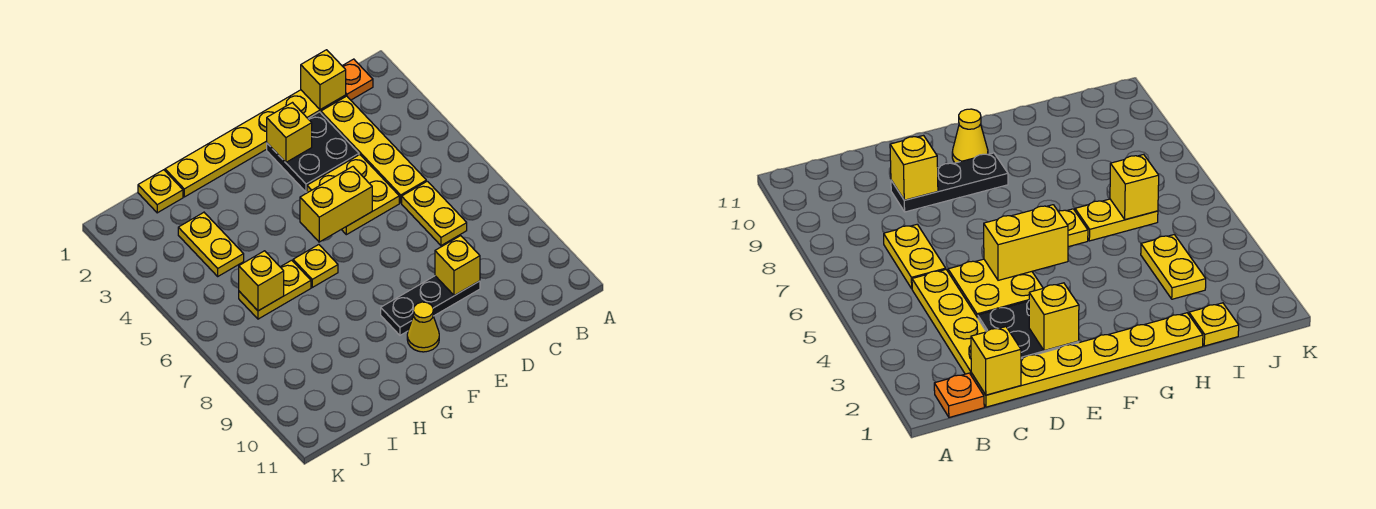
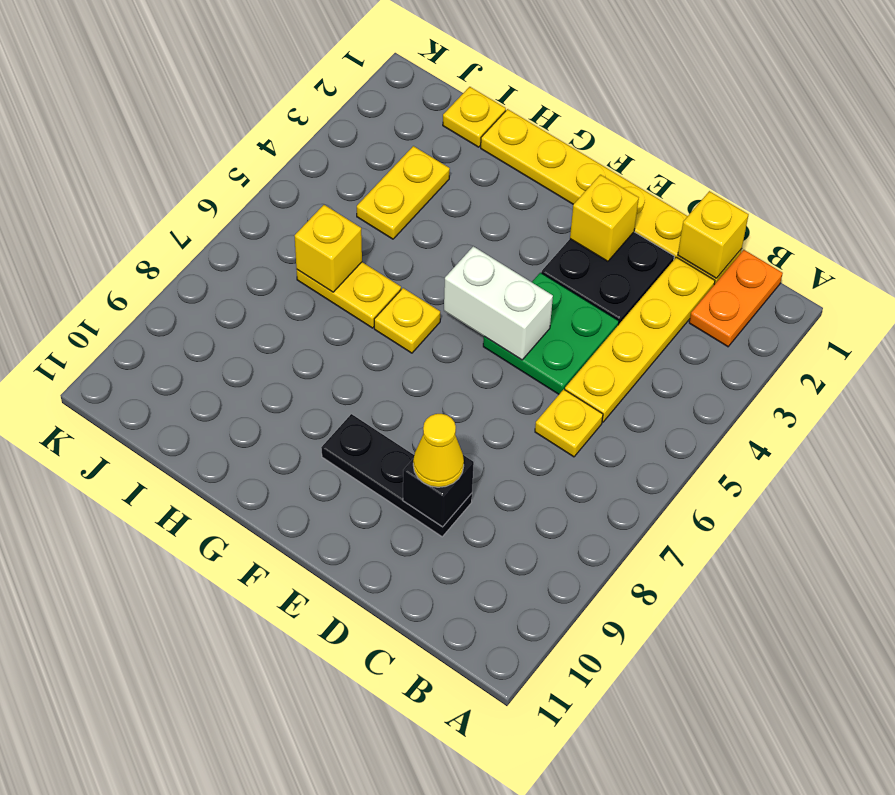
orange 1x1 plate [343,59,373,100] -> orange 1x2 plate [689,250,783,347]
yellow 1x2 plate [402,181,467,245] -> yellow 1x1 plate [535,389,603,457]
yellow 2x2 plate [307,155,399,235] -> green 2x2 plate [483,273,619,394]
yellow 1x1 brick [435,236,480,296] -> black 1x1 brick [403,455,474,527]
yellow 1x2 brick [300,167,372,242] -> white 1x2 brick [444,246,553,360]
yellow 1x1 cone [407,302,439,352] -> yellow 1x1 cone moved to [413,414,464,487]

